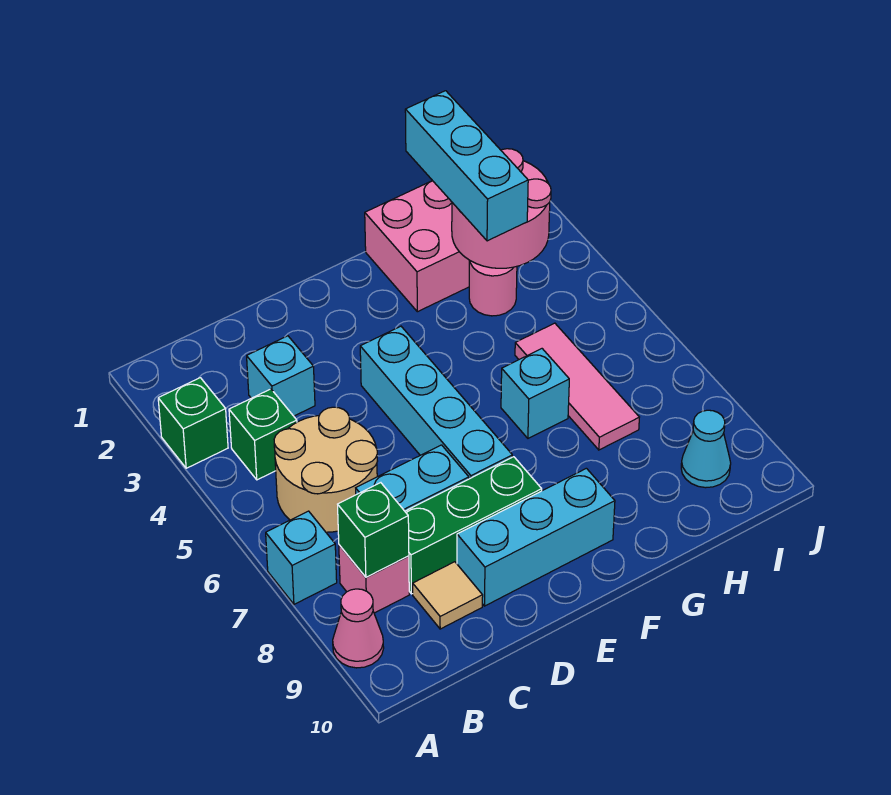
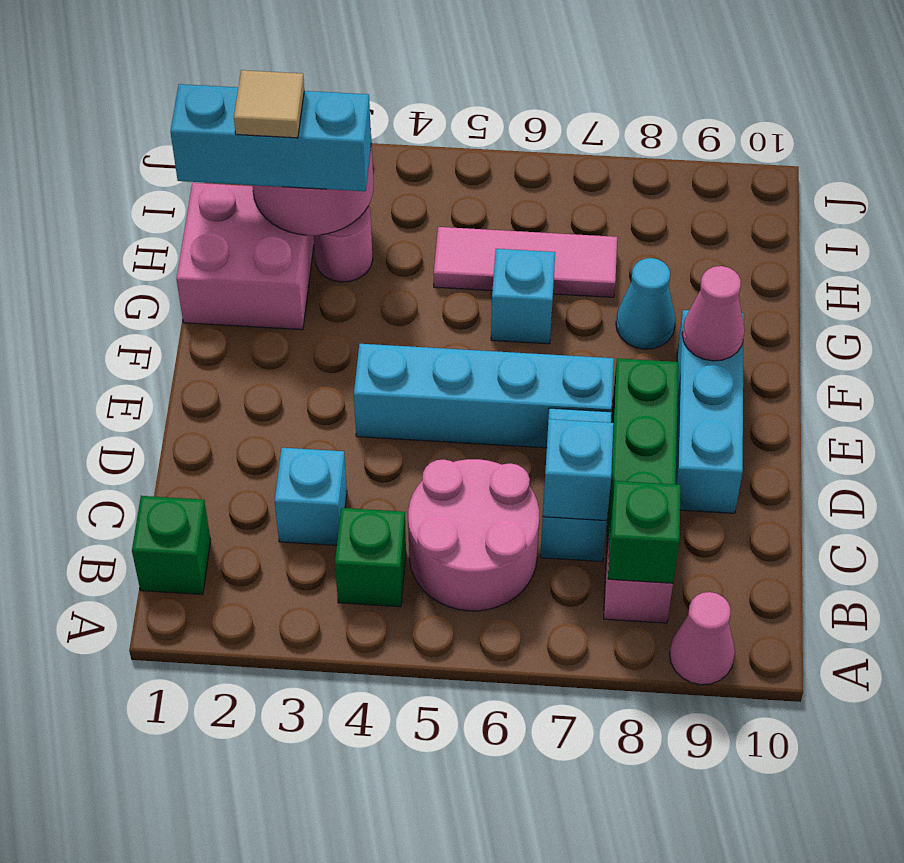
green 1x1 brick [158,378,228,468] -> green 1x1 brick moved to [132,496,211,595]
cyan 1x1 brick [266,511,337,604] -> cyan 1x1 brick moved to [543,419,614,521]
tan 2x2 round brick [274,407,377,532] -> pink 2x2 round brick [408,459,539,611]
tan 1x1 tile [413,562,483,629] -> tan 1x1 tile moved to [234,70,304,138]
none -> pink 1x1 cone [682,266,745,361]
cyan 1x1 cone [681,410,731,488] -> cyan 1x1 cone moved to [616,258,676,349]

